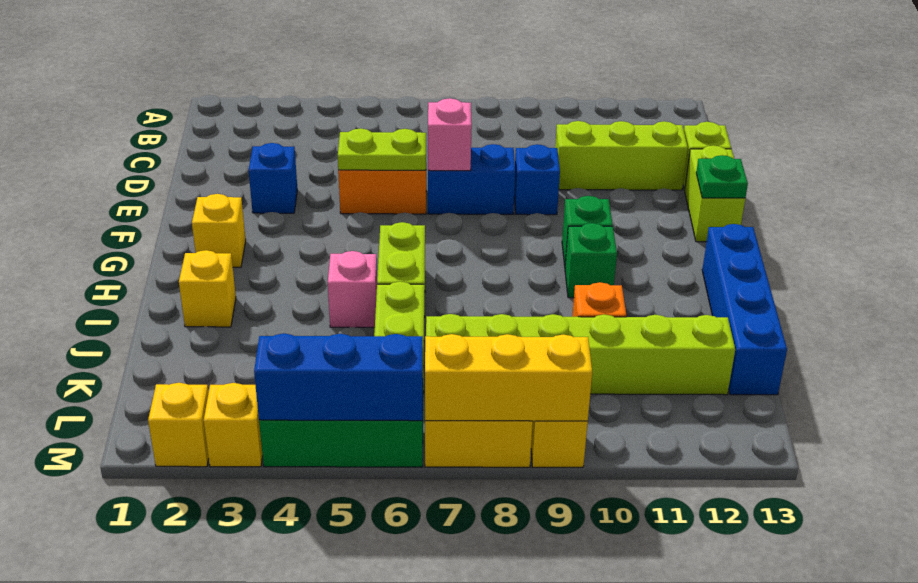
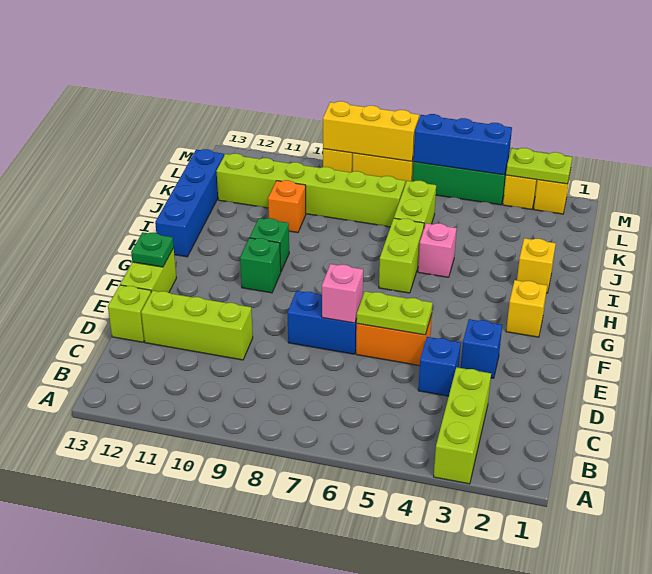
none -> lime 1x3 brick [434,367,491,484]
blue 1x1 brick [514,144,560,215] -> blue 1x1 brick moved to [418,337,461,396]
none -> lime 1x2 plate [506,148,572,184]

